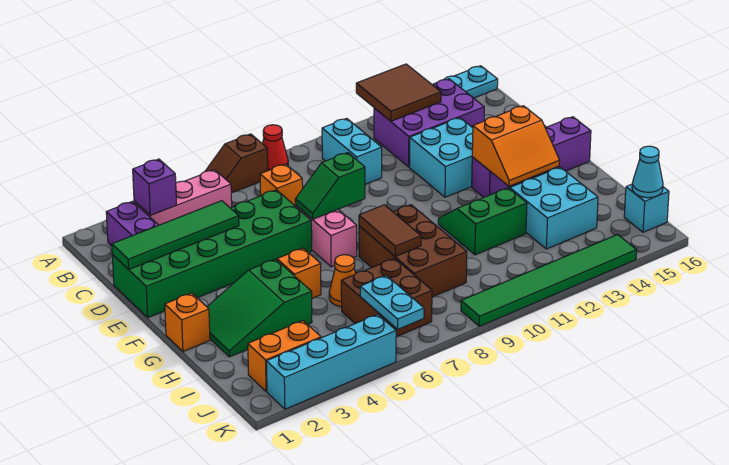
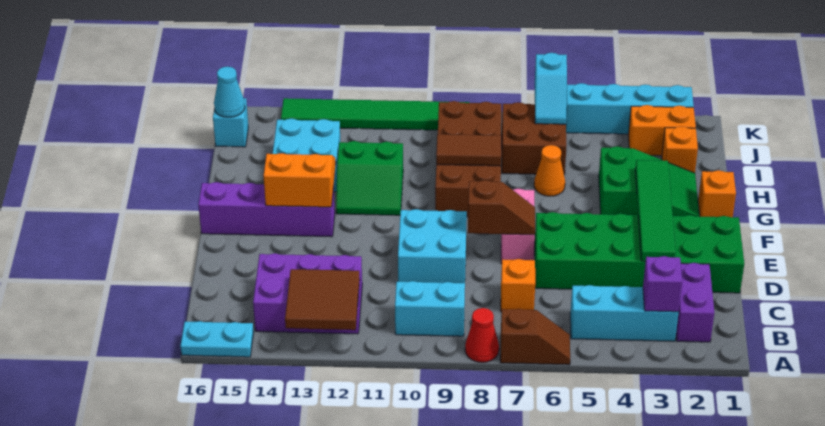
pink 1x3 brick [134,170,232,225] -> cyan 1x3 brick [570,285,679,341]
cyan 1x2 brick [322,118,382,184] -> cyan 1x2 brick turned to [395,281,465,336]
green 1x4 tile [112,201,239,269] -> green 1x4 tile turned to [635,160,676,261]
cyan 2x2 brick [409,118,473,197] -> cyan 2x2 brick moved to [398,209,467,283]
green 1x2 slope [295,153,365,219] -> brown 1x2 slope [468,180,535,235]
orange 1x1 brick [277,248,321,298] -> orange 1x1 brick moved to [662,126,698,173]
brown 2x3 brick [359,205,467,297] -> brown 2x4 brick [435,101,501,217]
brown 1x2 tile [359,205,421,256] -> brown 1x2 tile turned to [436,134,501,166]
cyan 1x2 plate [360,275,424,329] -> cyan 1x2 slope [535,53,567,124]

